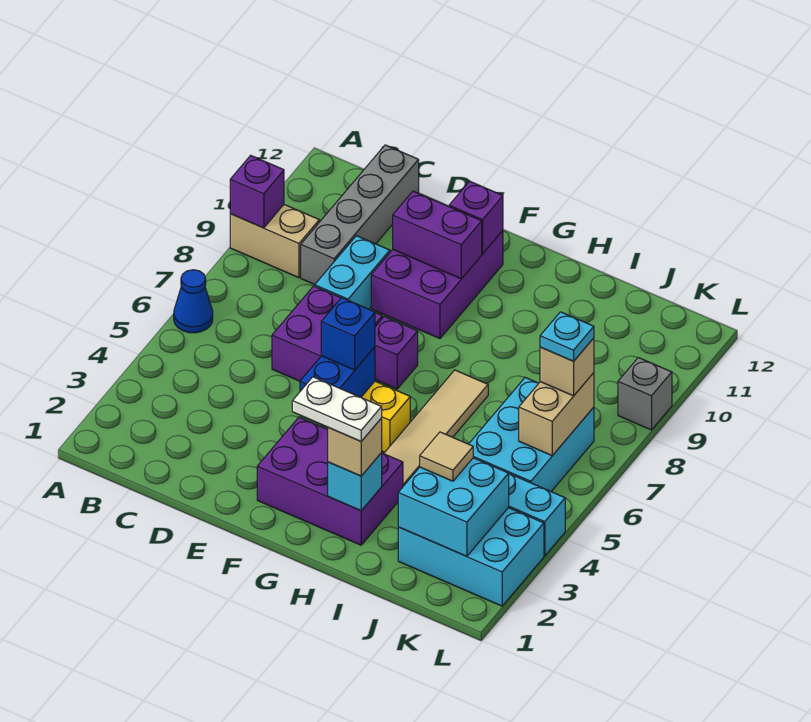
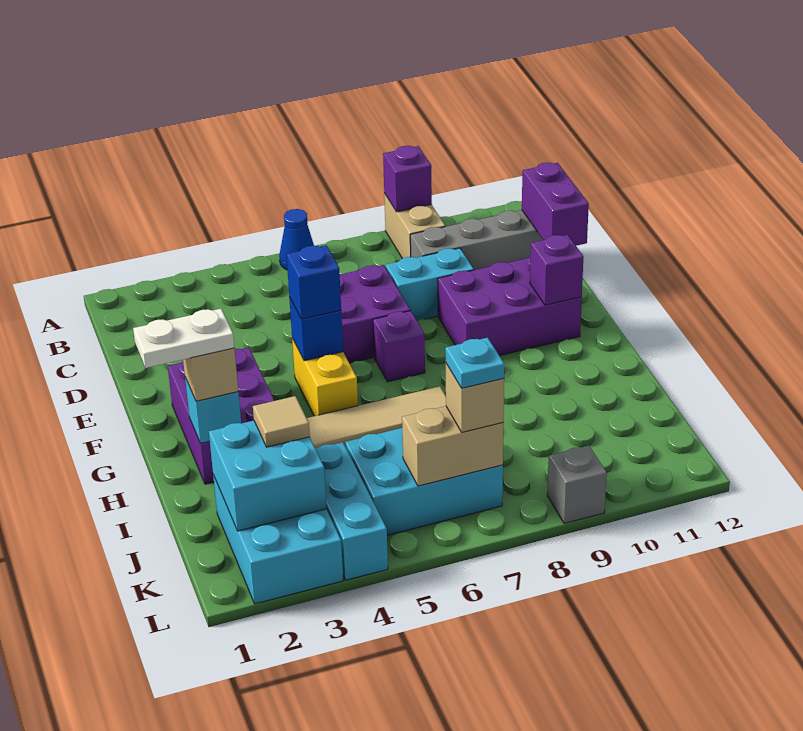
purple 1x2 brick [393,191,482,279] -> purple 1x2 brick moved to [522,163,589,246]
blue 1x2 brick [300,347,375,428] -> blue 1x1 brick [289,297,343,361]
white 1x2 plate [292,377,382,441] -> white 1x2 plate turned to [133,309,234,368]

